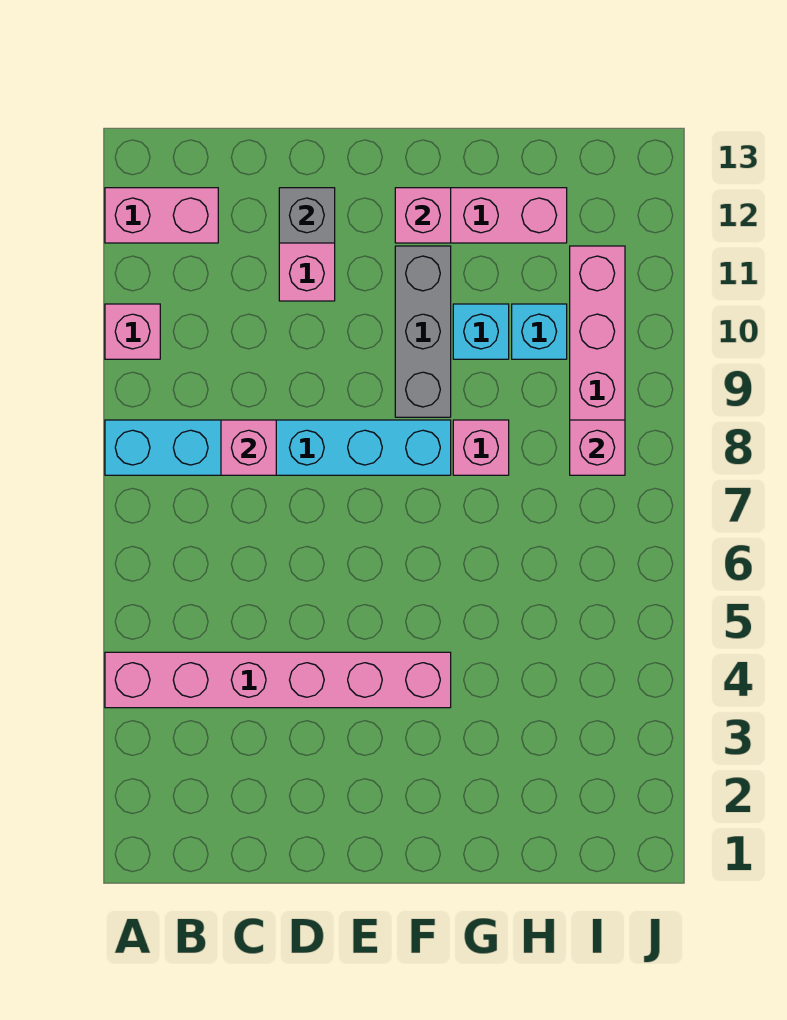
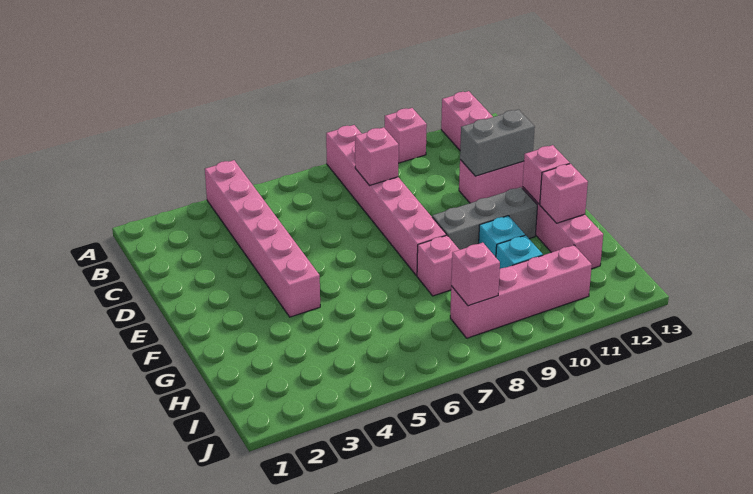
cyan 1x6 brick [105,420,451,475] -> pink 1x6 brick [326,125,446,276]
grey 1x1 brick [279,188,335,243] -> grey 1x2 brick [460,110,535,176]
none -> pink 1x1 brick [540,164,588,223]

